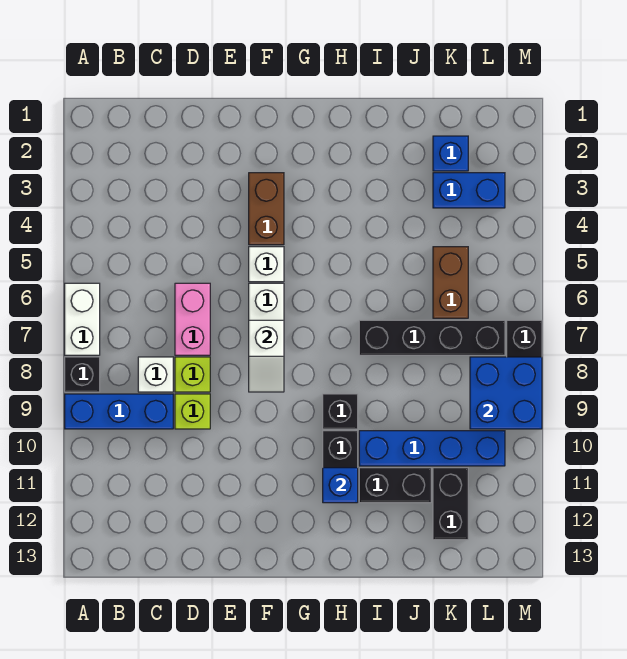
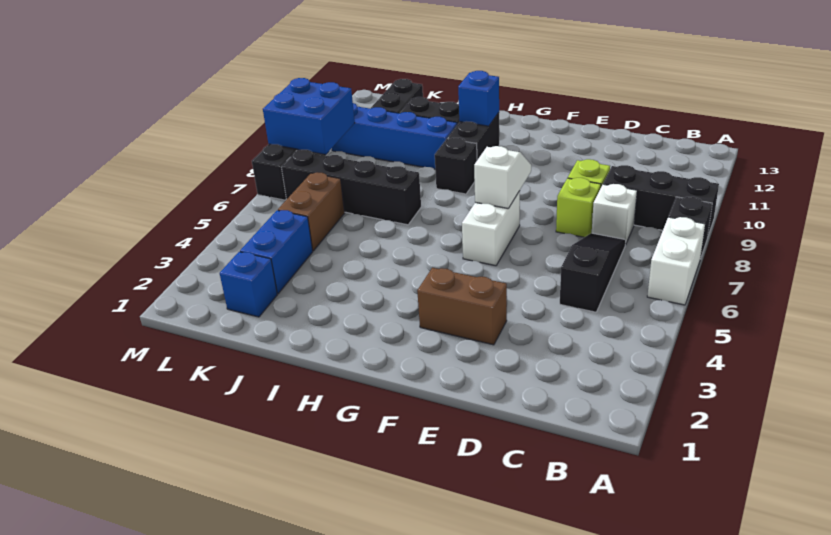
blue 1x3 brick [65,394,173,429] -> black 1x3 brick [603,165,719,238]
none -> black 1x3 slope [560,233,626,312]
pink 1x2 brick [175,283,210,355] -> none
brown 1x2 brick [249,173,284,245] -> brown 1x2 brick turned to [417,268,507,345]
white 1x1 brick [249,247,284,282] -> none
blue 1x2 brick [433,173,505,208] -> blue 1x2 brick turned to [240,210,313,294]

